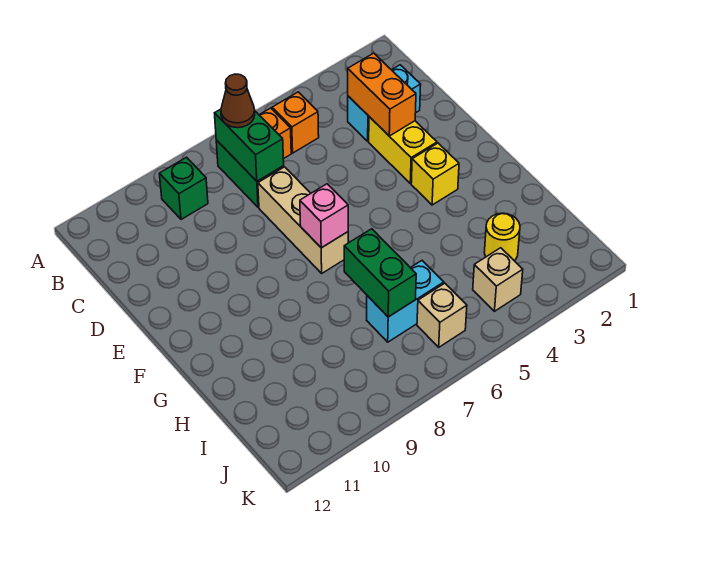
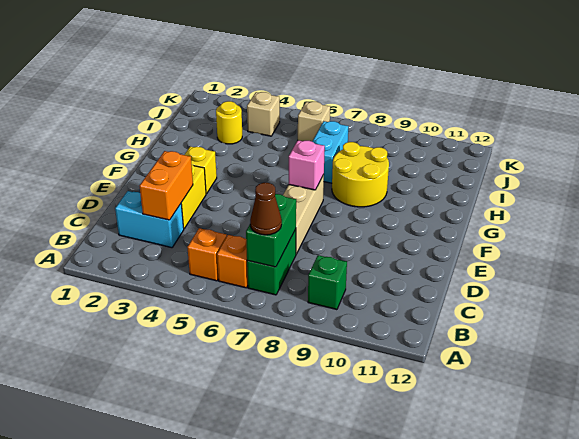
none -> yellow 2x2 round brick [332,142,389,207]
green 1x2 brick [344,229,416,317] -> none
cyan 1x2 brick [367,261,444,342] -> cyan 1x2 brick turned to [312,121,348,183]

